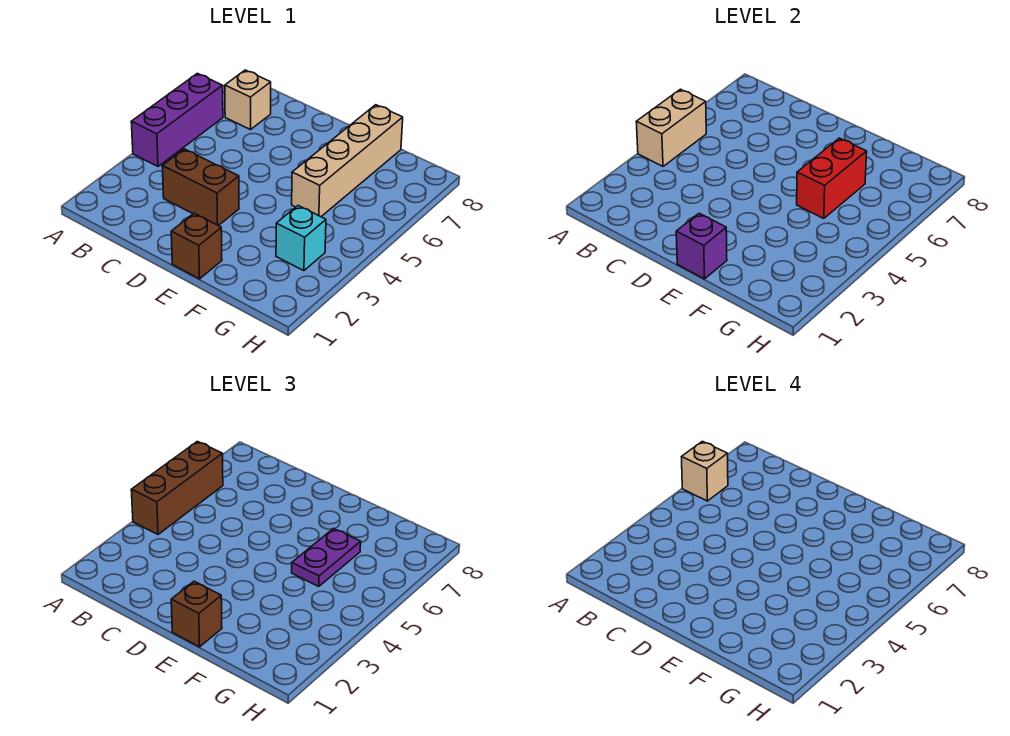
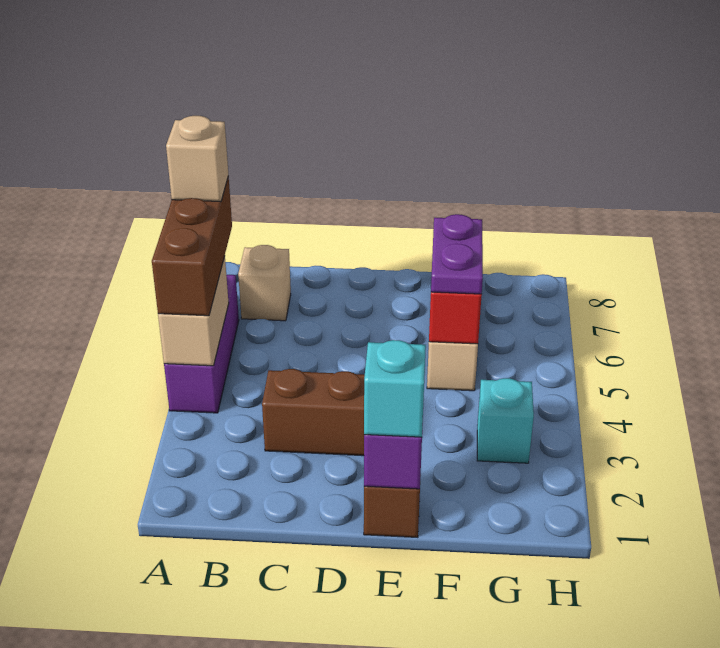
brown 1x1 brick [171,581,222,647] -> cyan 1x1 brick [364,340,426,437]

